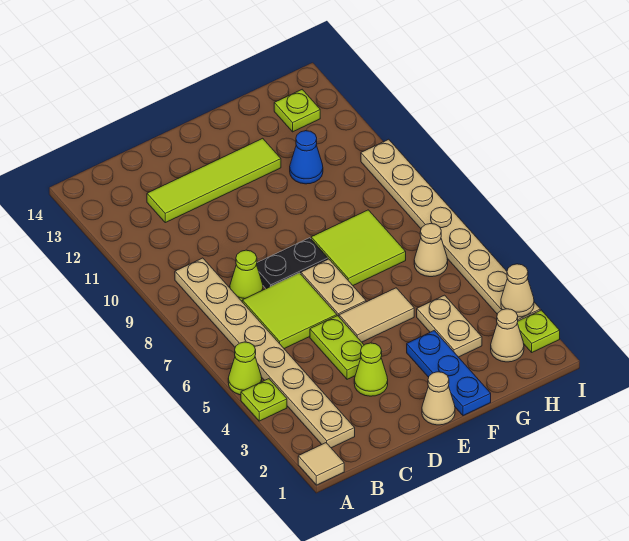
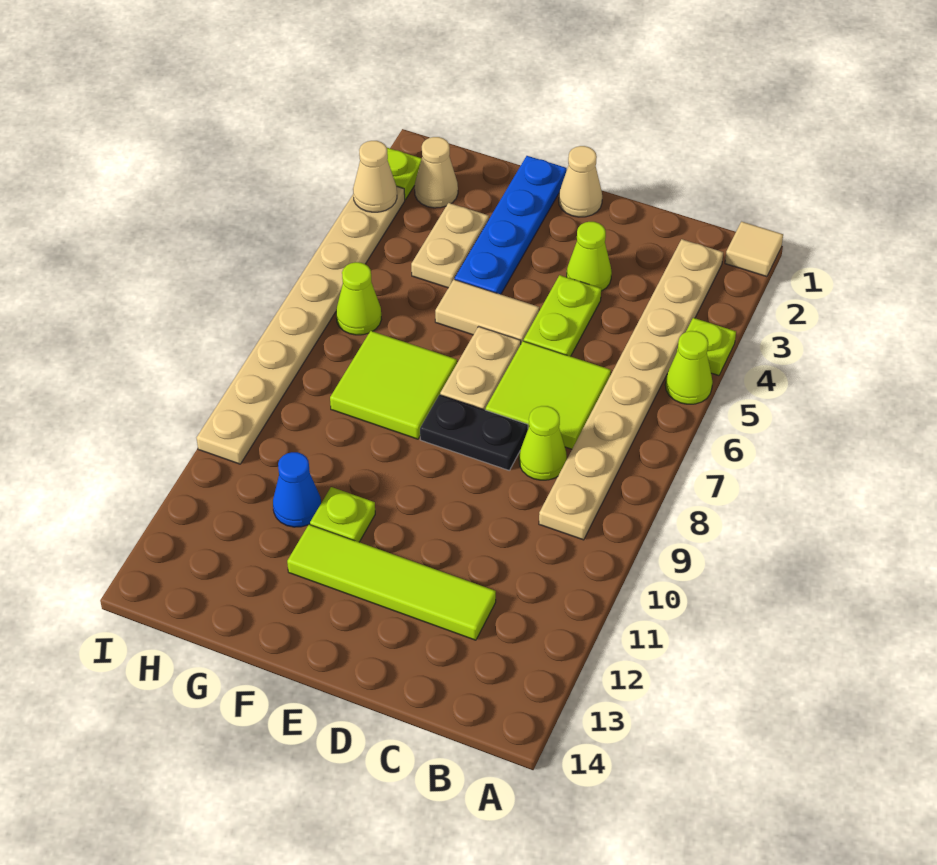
blue 1x3 plate [407,330,491,416] -> blue 1x4 plate [455,156,567,294]
tan 1x1 cone [414,224,448,277] -> lime 1x1 cone [336,262,381,335]
lime 1x1 plate [274,89,320,132] -> lime 1x1 plate moved to [310,487,375,542]

